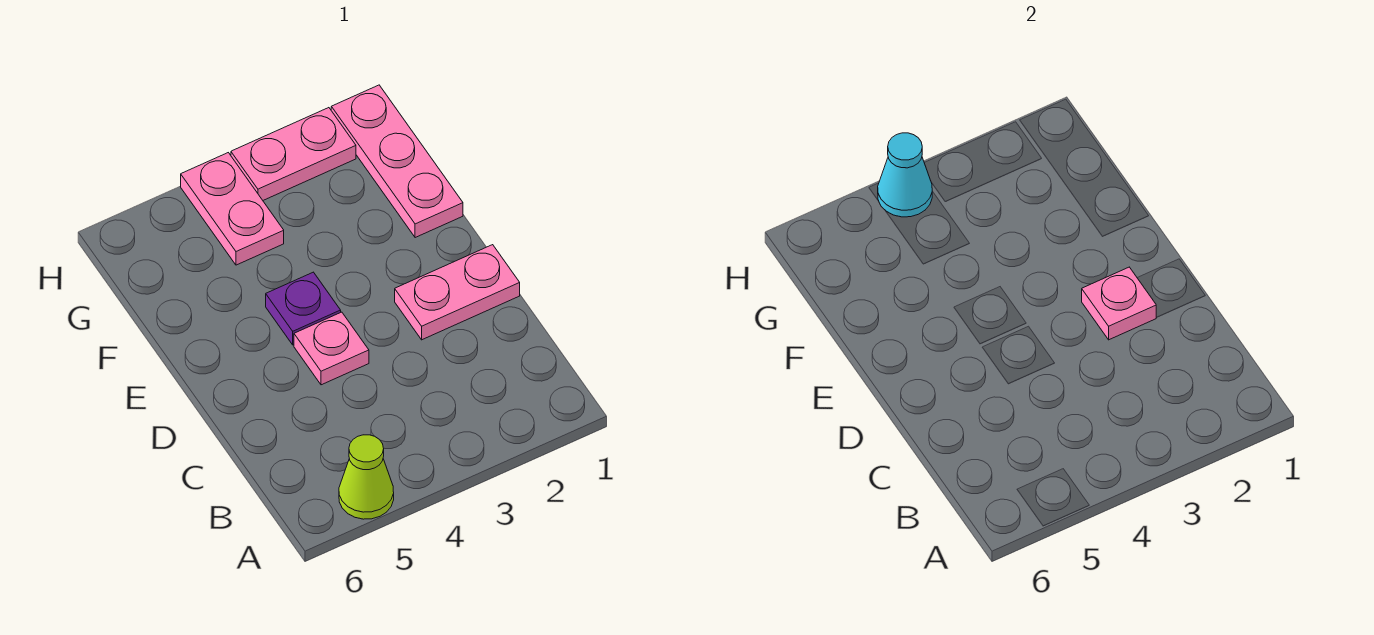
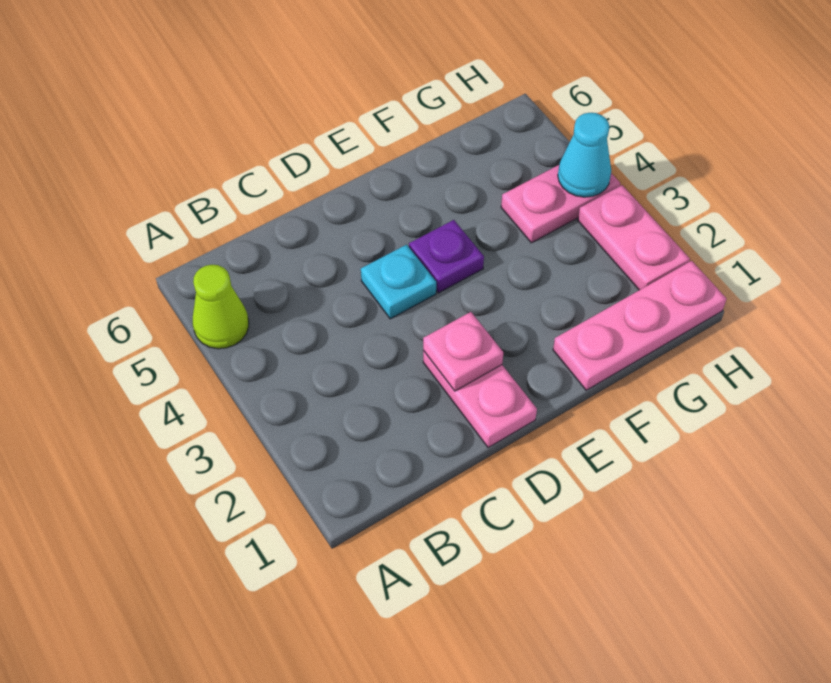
pink 1x1 plate [294,312,369,385] -> cyan 1x1 plate [361,245,436,319]

